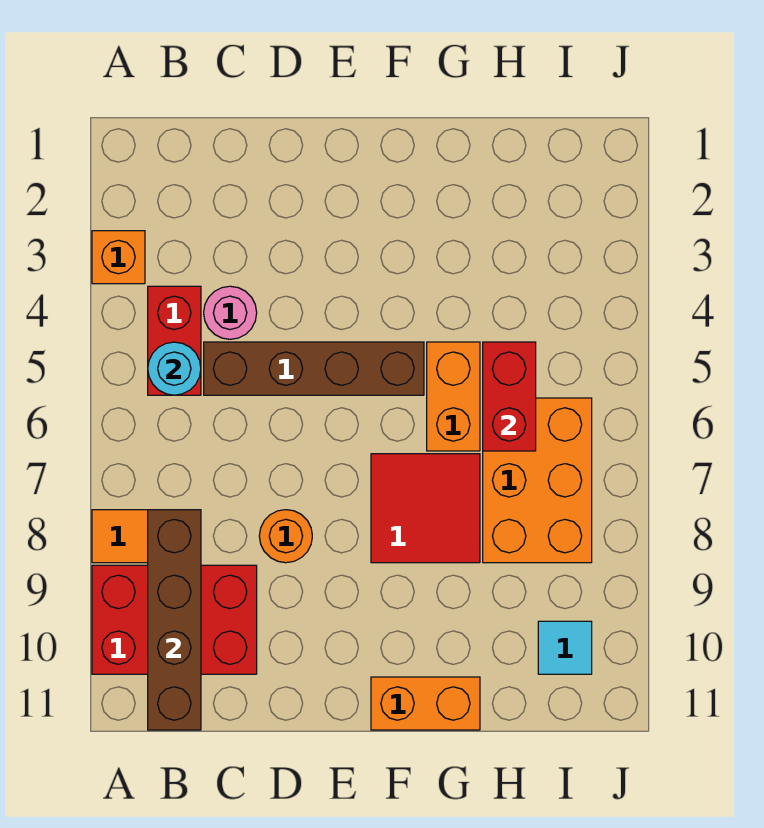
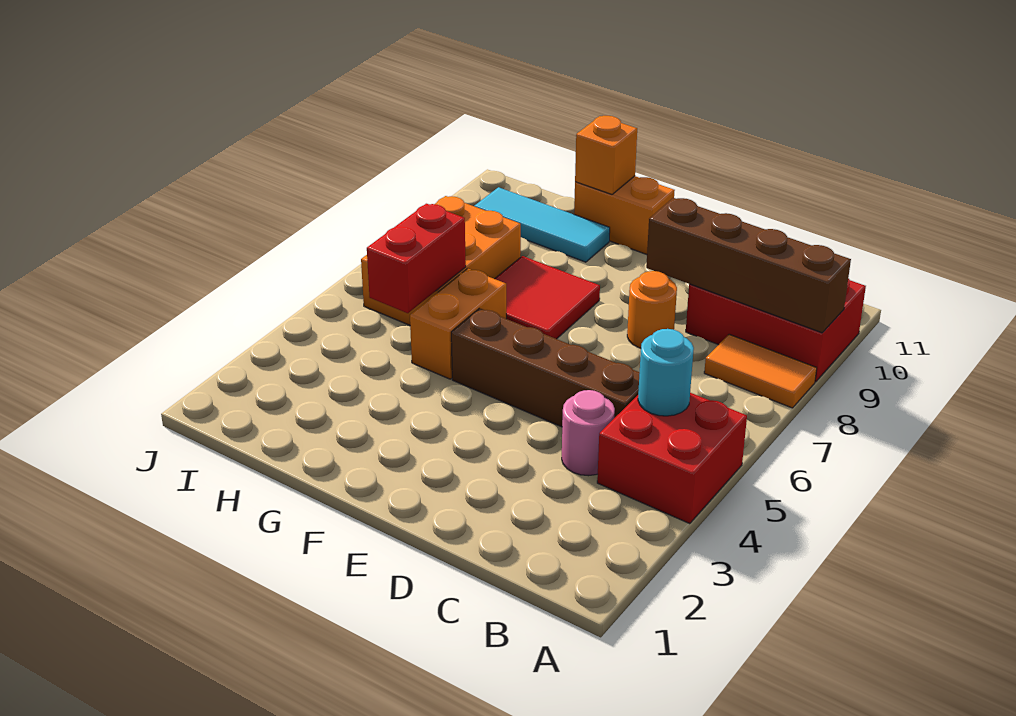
orange 1x1 brick [92,231,145,284] -> orange 1x1 brick moved to [575,116,637,194]
red 1x2 brick [148,286,201,395] -> red 2x2 brick [597,393,747,524]
brown 1x4 brick [148,510,201,730] -> brown 1x4 brick turned to [646,198,851,333]
cyan 1x1 tile [538,621,592,674] -> cyan 1x3 tile [475,187,610,262]

